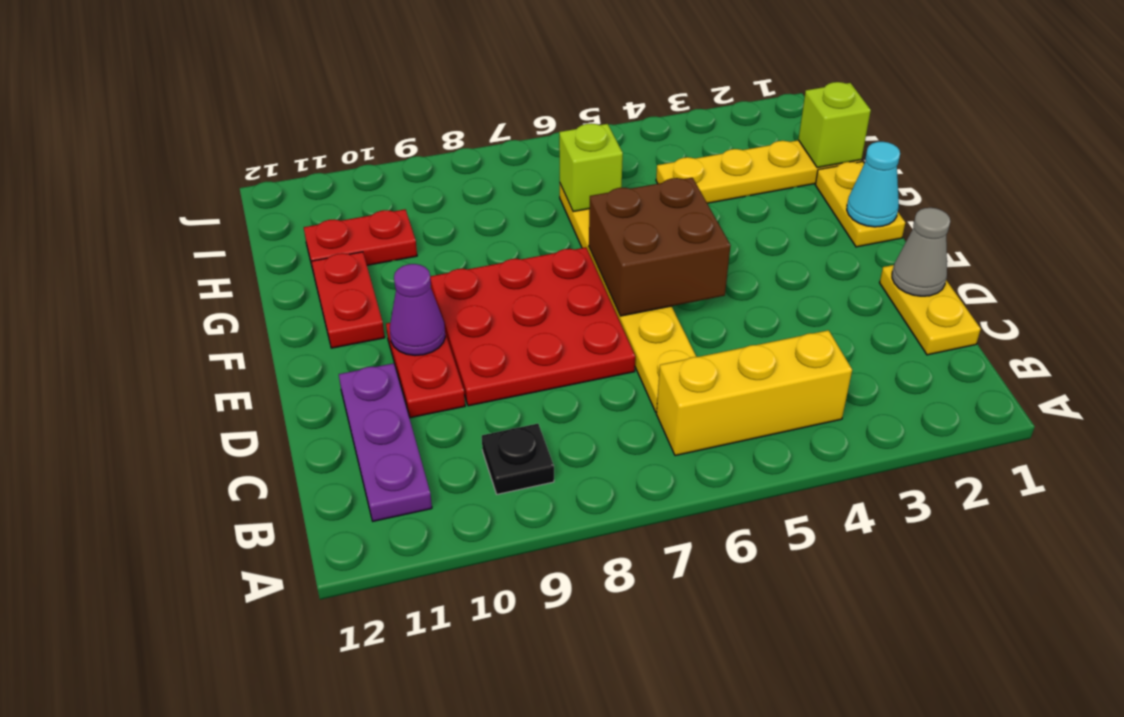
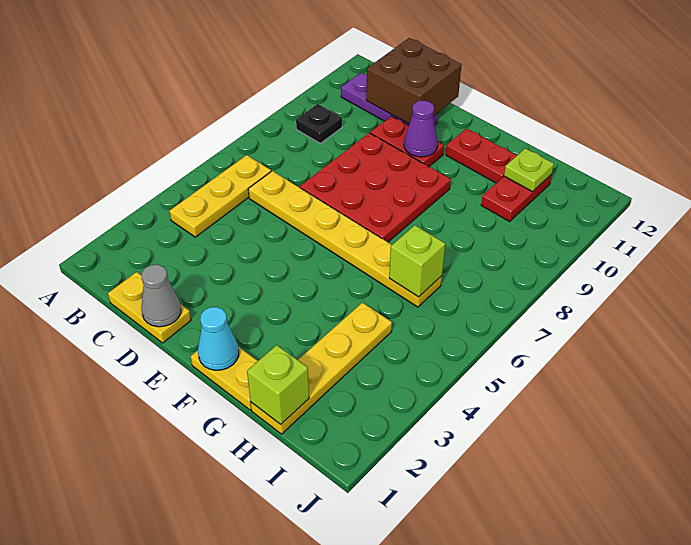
yellow 1x3 brick [656,330,852,456] -> yellow 1x3 plate [170,155,271,237]
brown 2x2 brick [589,178,731,316] -> brown 2x2 brick moved to [366,38,462,124]
none -> lime 1x1 plate [504,148,554,192]

